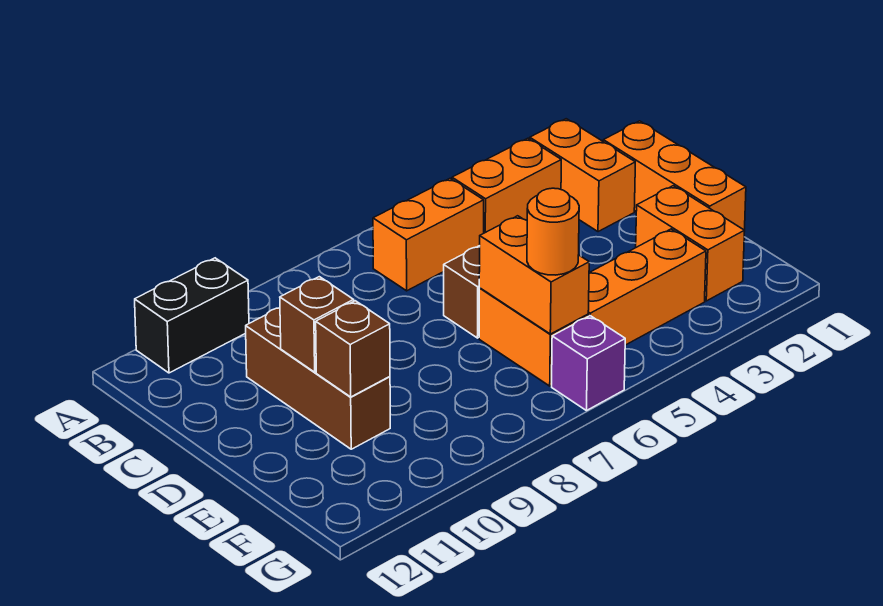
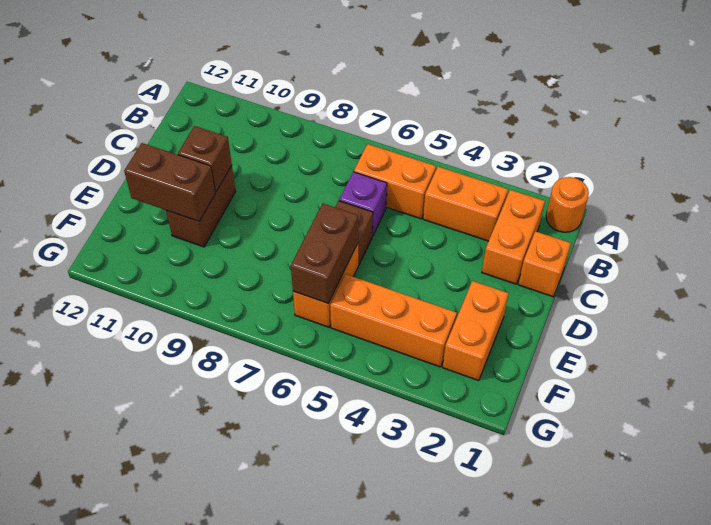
black 1x2 brick [135,258,249,373] -> none
orange 1x3 brick [603,121,746,230] -> orange 1x1 brick [518,231,571,297]
brown 1x3 brick [246,308,390,449] -> brown 1x2 brick [166,166,236,247]
orange 1x2 brick [479,216,589,334] -> brown 1x2 brick [291,204,358,303]
brown 1x1 brick [316,301,390,397] -> brown 1x2 brick [124,143,215,221]
orange 1x1 round brick [527,188,579,275] -> orange 1x1 round brick moved to [546,177,589,232]
purple 1x1 brick [552,316,625,411] -> purple 1x1 brick moved to [339,172,387,236]

